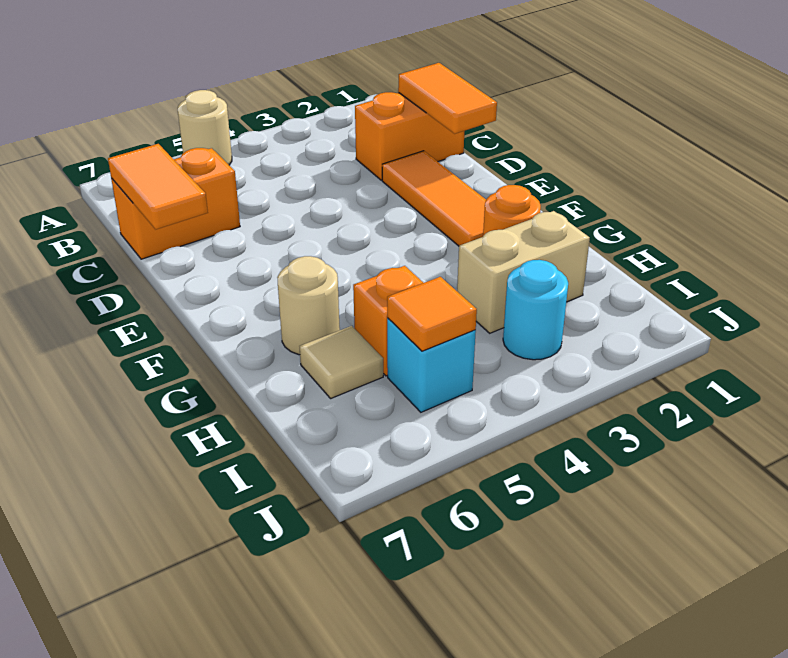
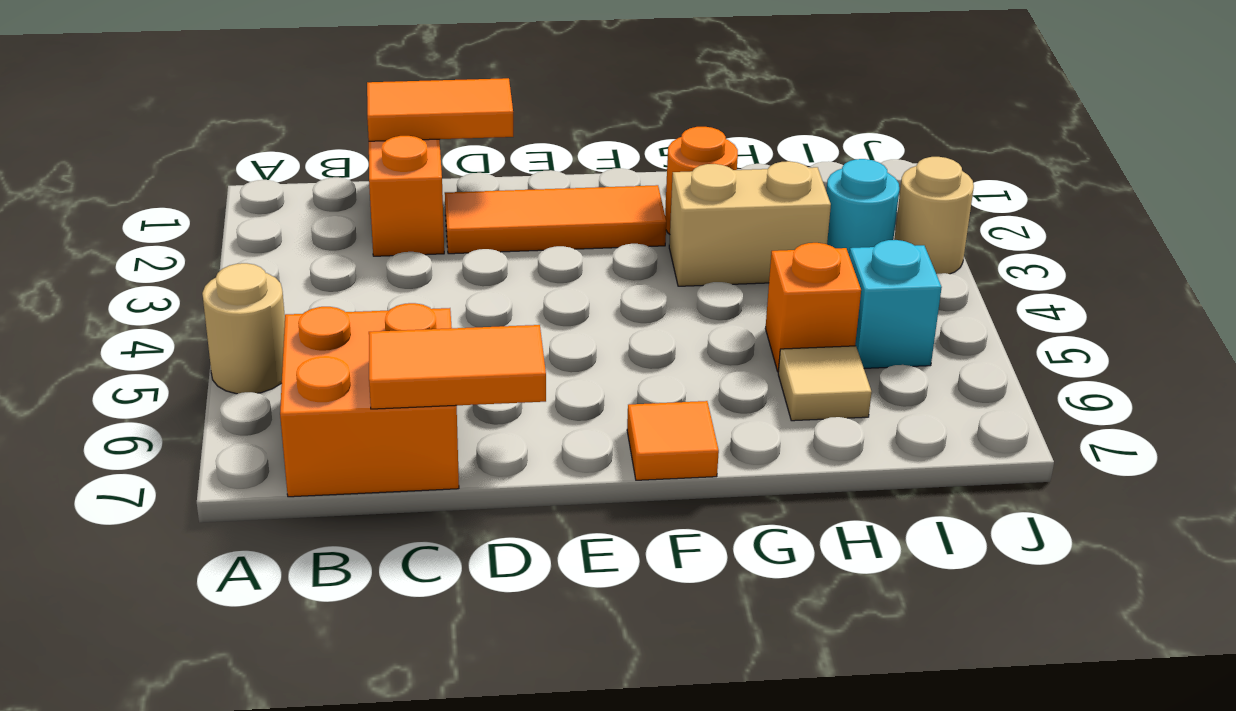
orange 1x2 brick [111,148,240,259] -> orange 2x2 brick [280,303,459,497]
tan 1x1 round brick [277,256,340,355] -> tan 1x1 round brick moved to [894,157,974,274]
tan 1x2 brick [457,211,590,333] -> tan 1x2 brick turned to [669,161,831,286]
orange 1x1 tile [387,277,477,351] -> orange 1x1 tile moved to [627,401,719,480]

